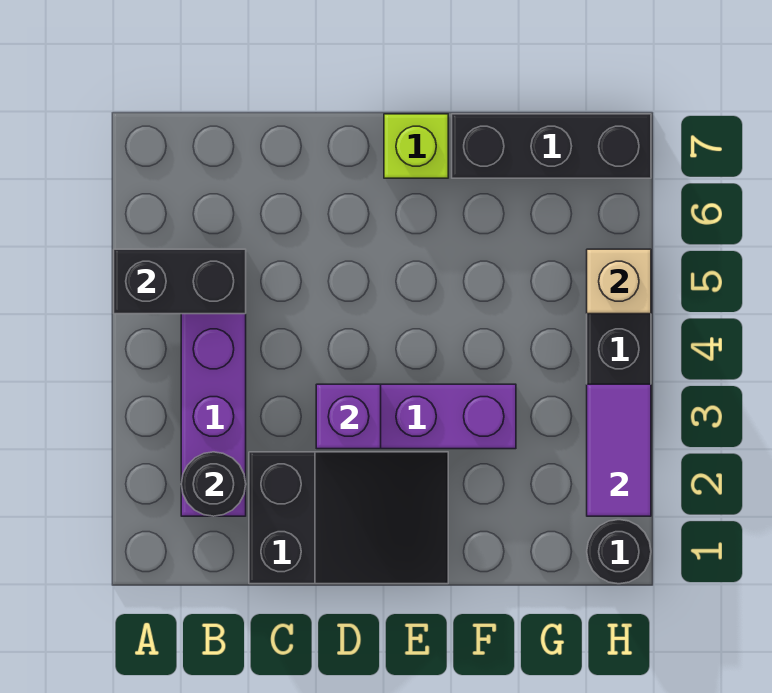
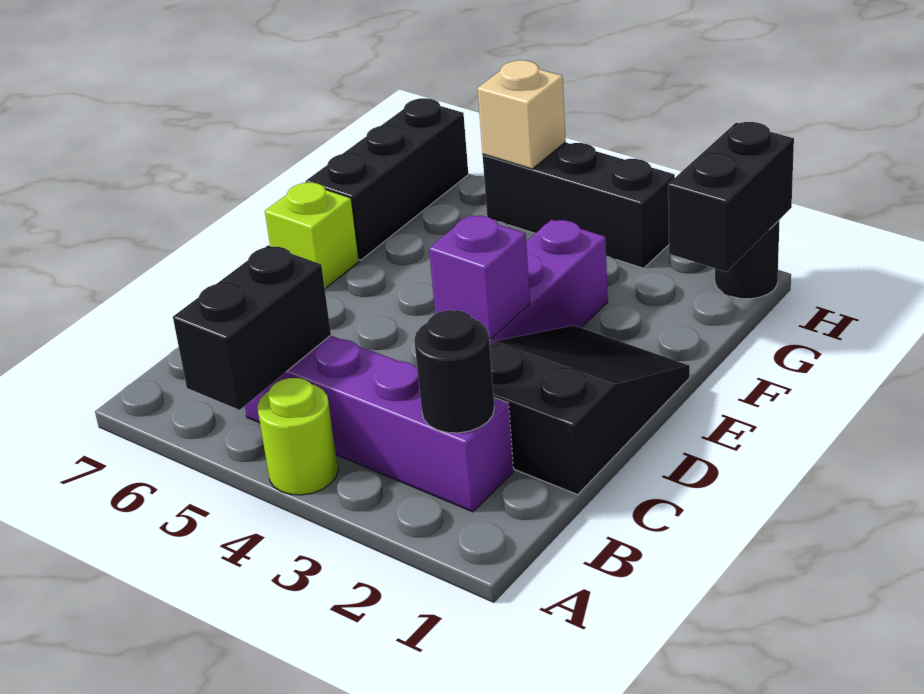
none -> lime 1x1 round brick [257,378,338,495]
none -> black 1x2 brick [668,122,794,272]
purple 1x2 tile [587,384,651,516] -> none

